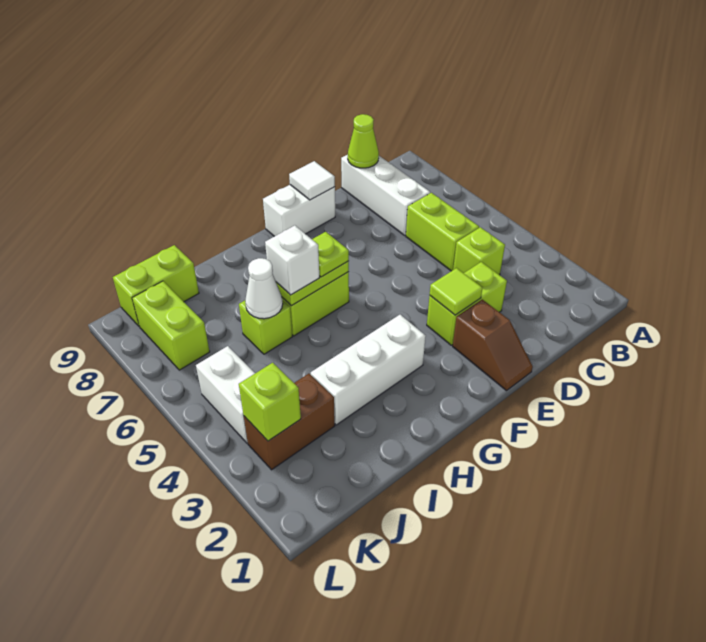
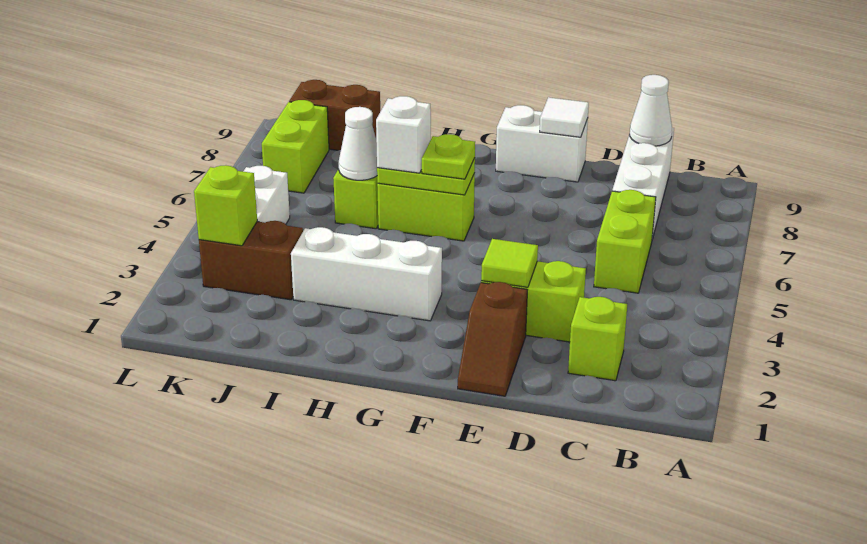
lime 1x1 brick [453,227,505,275] -> lime 1x1 brick moved to [568,297,627,381]
lime 1x1 cone [348,114,379,168] -> white 1x1 cone [630,75,672,146]
lime 1x2 brick [113,245,199,327] -> brown 1x2 brick [289,80,380,150]

